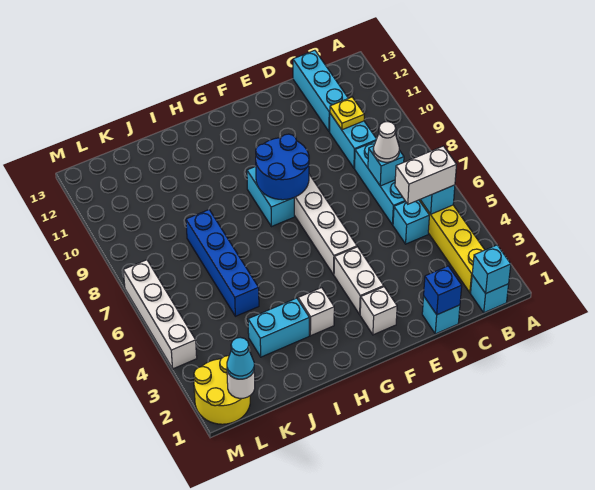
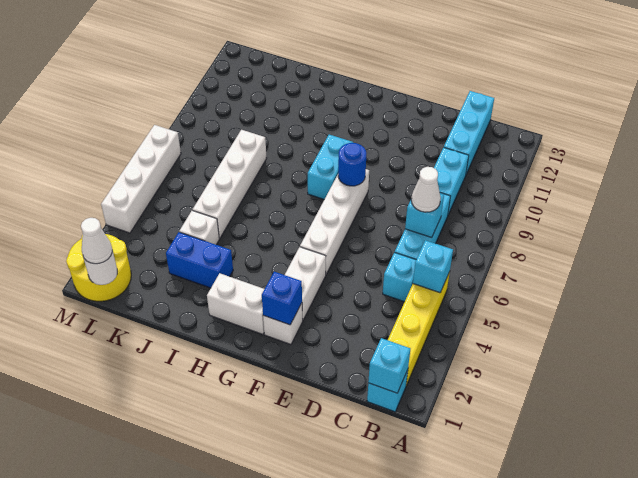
white 1x2 brick [395,146,456,204] -> white 1x2 brick moved to [207,273,264,334]
yellow 1x1 plate [330,97,364,130] -> none
cyan 1x1 brick [422,297,460,334] -> none
blue 1x1 brick [424,266,462,315] -> blue 1x1 brick moved to [262,272,302,325]
blue 2x2 round brick [256,134,309,200] -> blue 1x1 round brick [338,143,366,186]
white 1x1 brick [298,288,334,336] -> white 1x1 brick moved to [179,210,219,245]
cyan 1x2 brick [248,298,309,357] -> blue 1x2 brick [166,232,233,288]
blue 1x4 brick [186,210,259,316] -> white 1x4 brick [193,130,267,238]
cyan 1x1 cone [227,338,254,379] -> white 1x1 cone [81,218,112,264]

